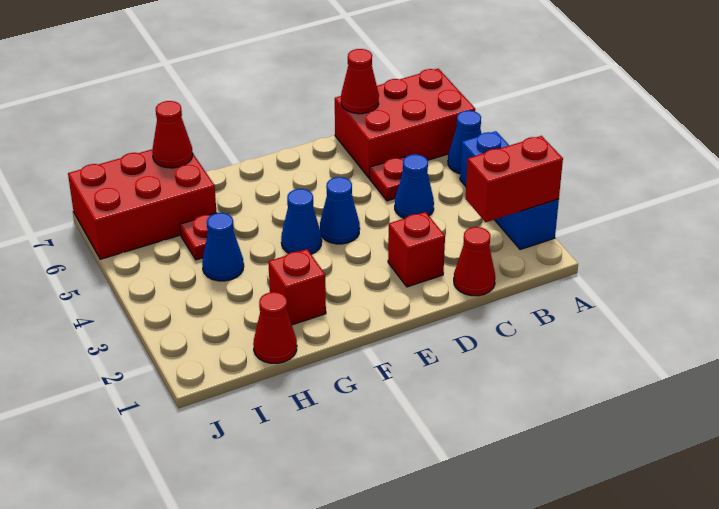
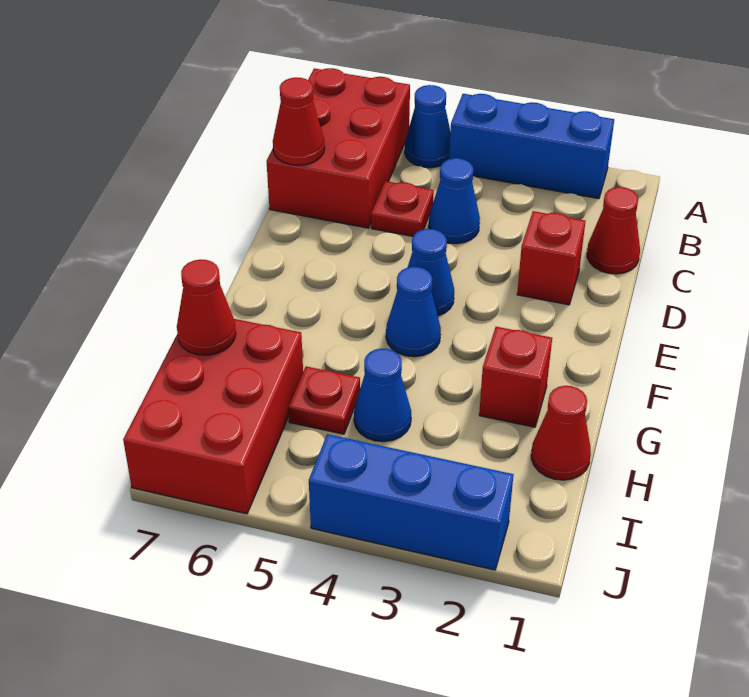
red 1x2 brick [466,136,563,222] -> none
none -> blue 1x3 brick [309,434,514,570]

